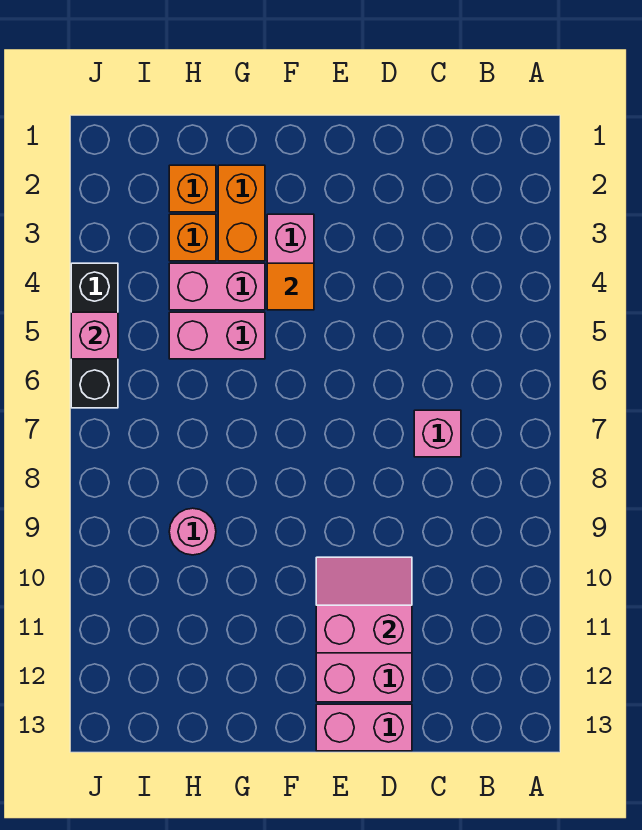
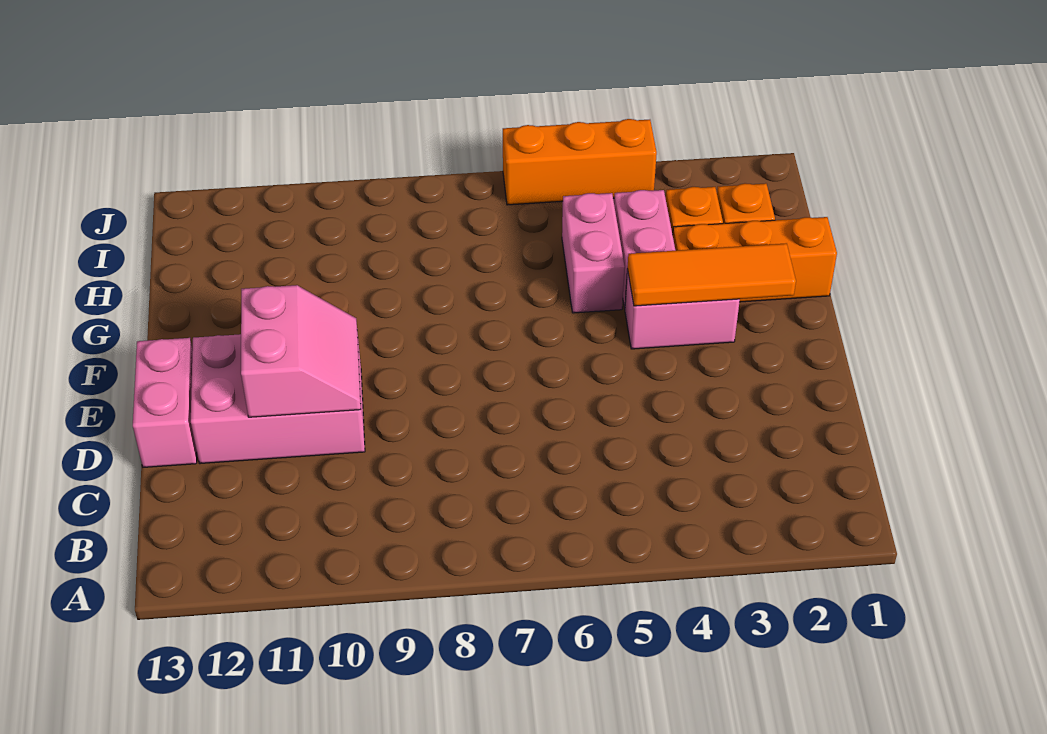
pink 1x1 brick [414,410,461,457] -> none
orange 1x1 tile [267,263,314,310] -> orange 1x3 tile [628,243,796,306]
orange 1x2 brick [218,165,265,261] -> orange 1x3 brick [673,217,837,302]
pink 1x1 round brick [169,508,216,555] -> none
black 1x3 brick [71,263,118,408] -> orange 1x3 brick [503,119,657,205]
pink 1x1 brick [71,312,118,359] -> none

